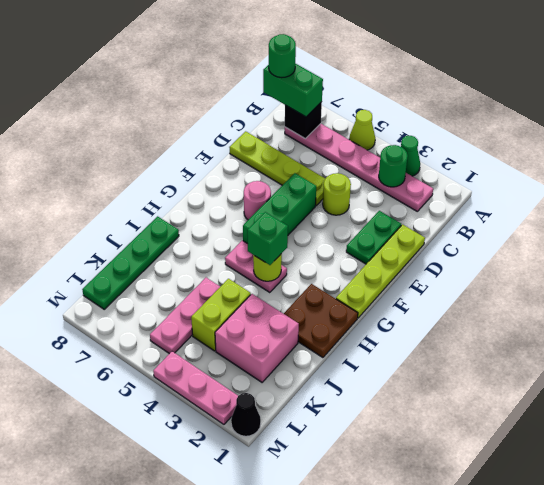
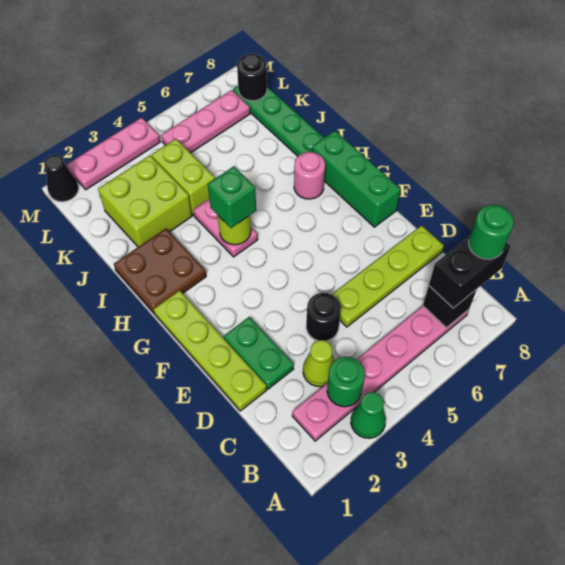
lime 1x1 cone [349,110,375,150] -> lime 1x1 cone moved to [303,340,335,387]
green 1x2 brick [263,63,323,117] -> black 1x2 brick [429,236,511,308]
lime 1x1 round brick [323,173,351,215] -> black 1x1 round brick [306,293,341,341]
green 1x3 brick [243,173,316,244] -> green 1x3 brick moved to [312,131,401,227]
pink 1x1 round brick [244,181,271,220] -> pink 1x1 round brick moved to [294,152,325,199]
pink 1x2 plate [225,240,287,293] -> pink 1x2 plate turned to [193,199,258,257]
pink 2x2 brick [215,294,299,382] -> lime 2x2 brick [98,155,192,247]
pink 1x3 plate [150,278,220,354] -> pink 1x3 plate turned to [161,90,250,153]
none -> black 1x1 round brick [237,54,267,101]

